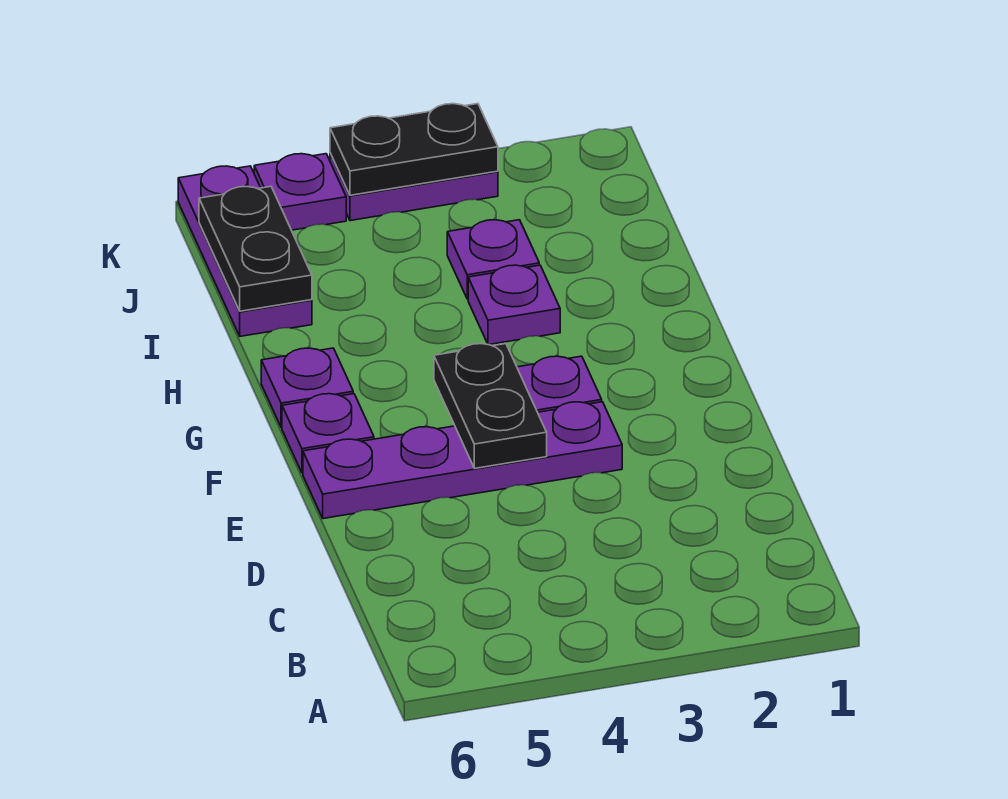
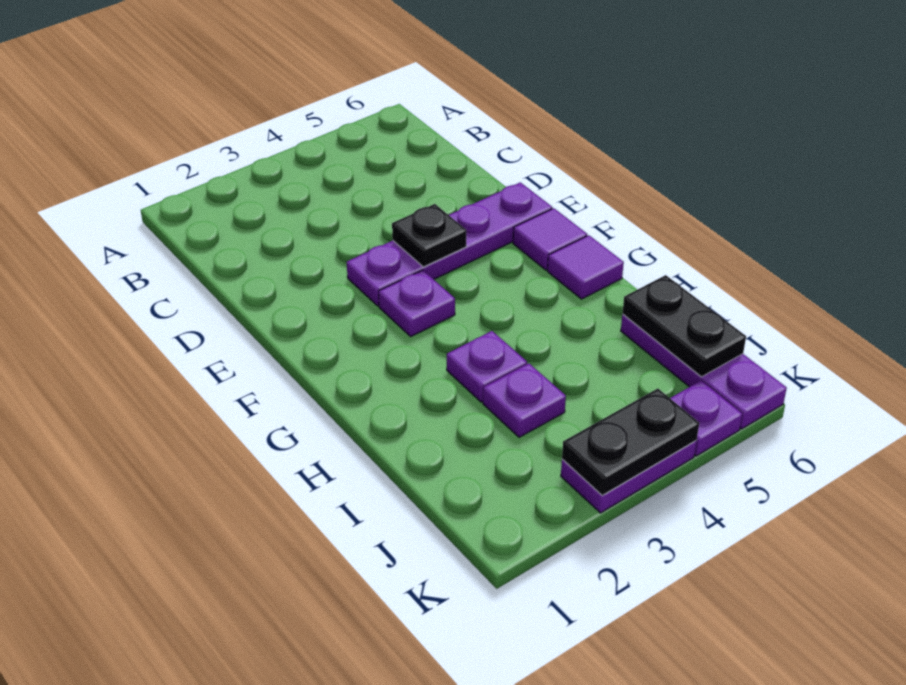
black 1x2 plate [434,344,547,468] -> black 1x1 plate [392,204,466,267]
purple 1x1 plate [282,394,374,473] -> purple 1x1 tile [513,208,587,270]
purple 1x1 plate [261,348,353,428] -> purple 1x1 tile [547,235,624,299]

